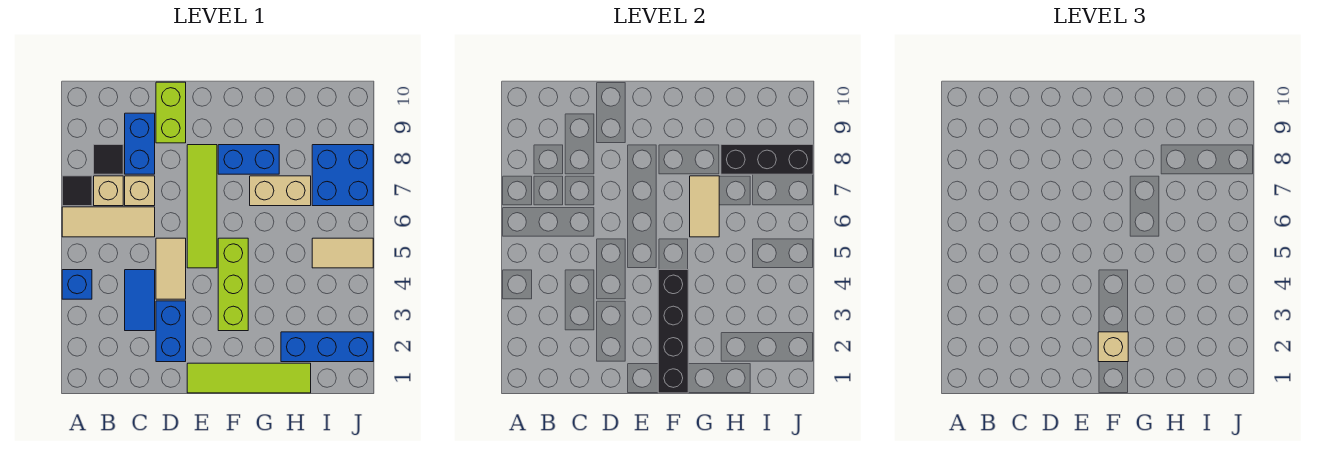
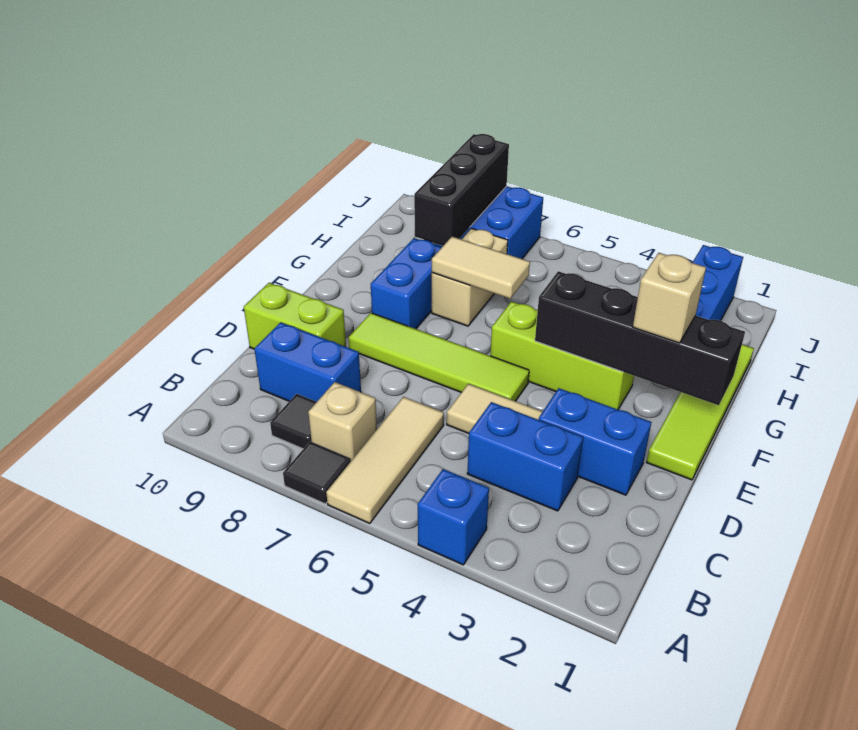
blue 1x2 tile [125,270,155,331] -> blue 1x2 brick [467,402,583,511]
tan 1x1 brick [125,176,155,206] -> none
tan 1x2 tile [312,238,373,268] -> none

